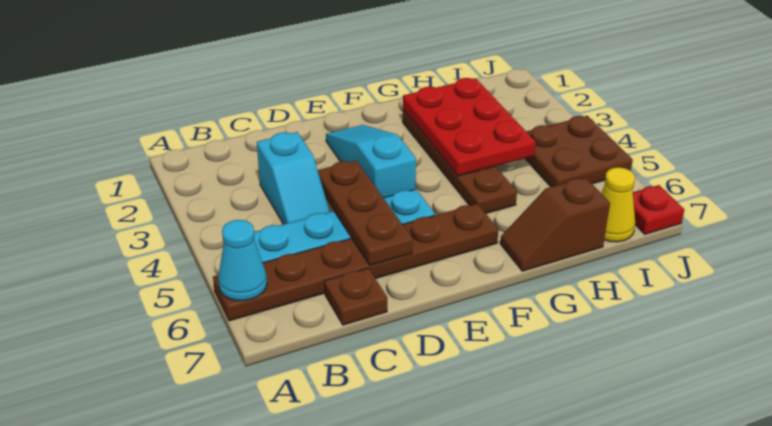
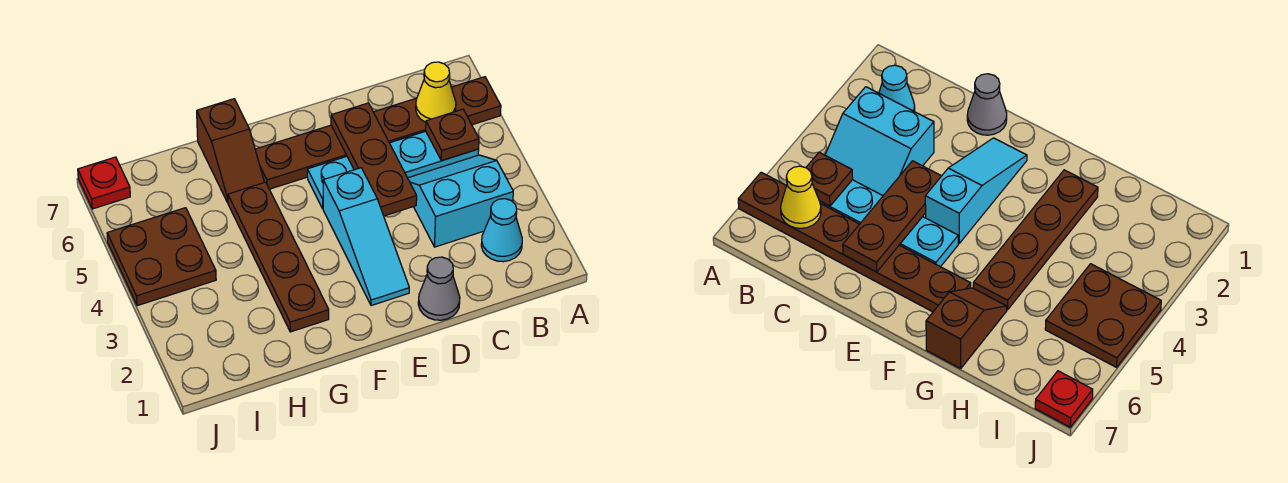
cyan 1x1 cone [218,220,267,301] -> cyan 1x1 cone moved to [481,199,522,262]
cyan 1x2 slope [257,132,330,224] -> cyan 2x2 slope [408,155,513,247]
brown 1x1 plate [324,268,387,325] -> brown 1x1 plate moved to [426,109,479,161]
none -> grey 1x1 cone [418,257,460,320]
red 2x3 plate [403,78,536,176] -> none
brown 1x2 slope [500,178,610,271] -> brown 1x2 slope turned to [197,99,264,203]
yellow 1x1 cone [601,167,635,242] -> yellow 1x1 cone moved to [416,62,456,122]

